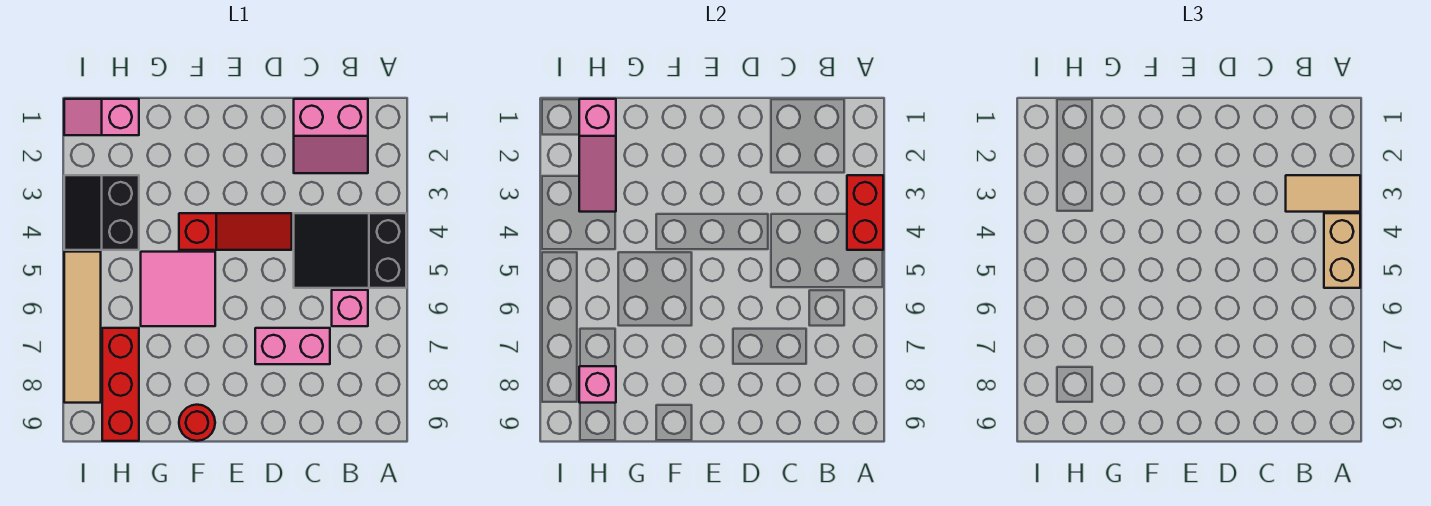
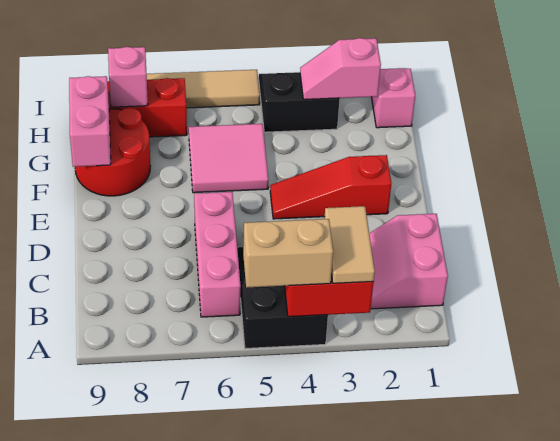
pink 1x1 brick [332,290,368,326] -> pink 1x3 brick [194,192,241,317]
pink 1x2 brick [255,328,330,364] -> pink 1x2 brick moved to [69,76,111,167]
red 1x3 slope [179,213,292,250] -> red 1x3 slope turned to [270,155,391,219]
red 1x1 round brick [179,405,215,441] -> red 2x2 round brick [75,107,150,196]
pink 1x3 slope [579,99,616,212] -> pink 1x2 slope [300,38,381,99]

